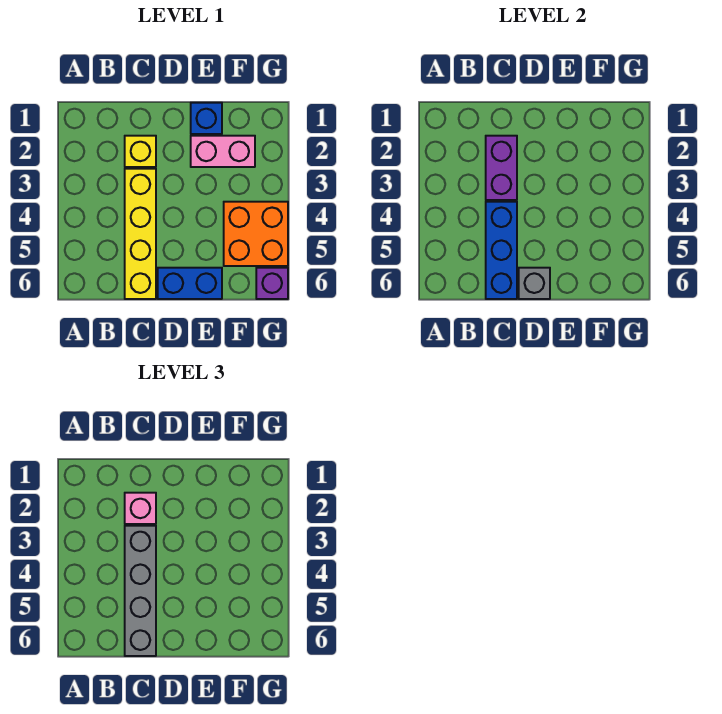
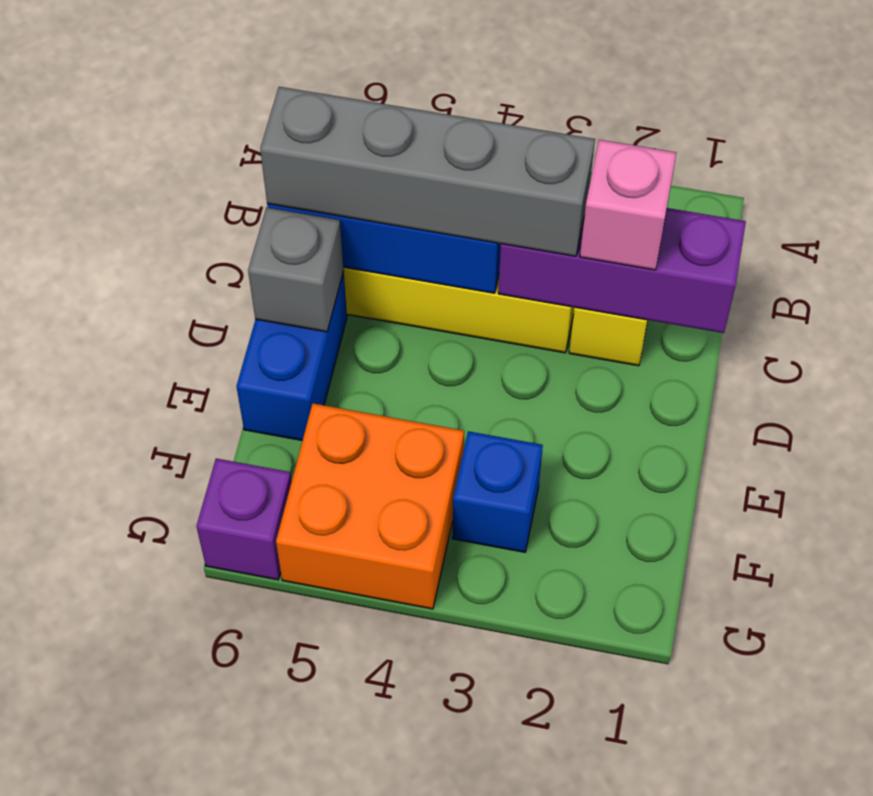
purple 1x2 brick [486,136,517,200] -> purple 1x3 brick [498,208,746,333]
blue 1x1 brick [191,103,222,134] -> blue 1x1 brick moved to [452,431,543,552]
pink 1x2 brick [191,136,255,167] -> none

